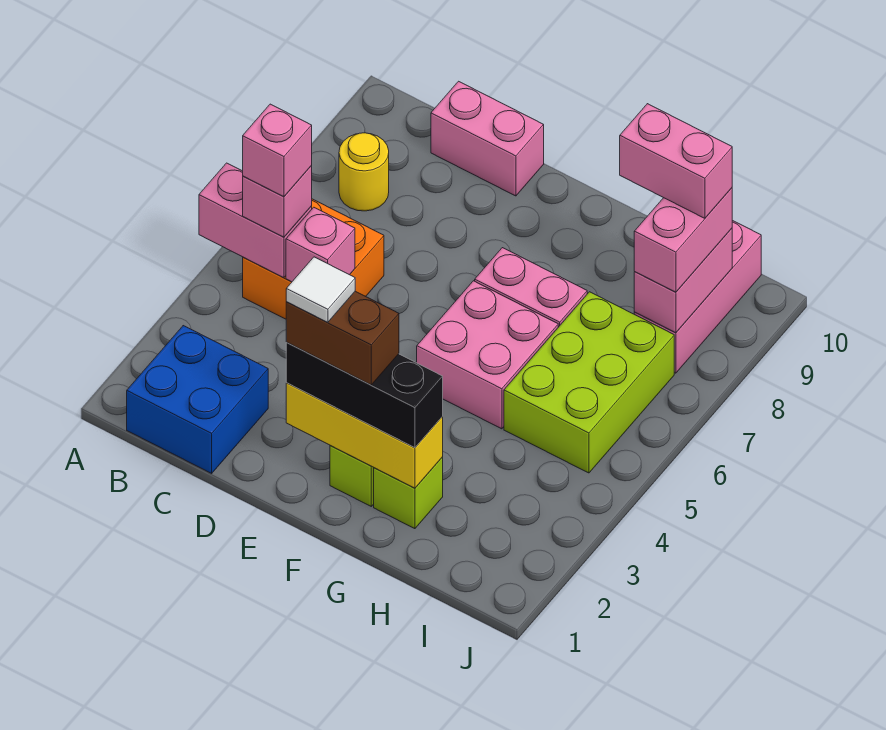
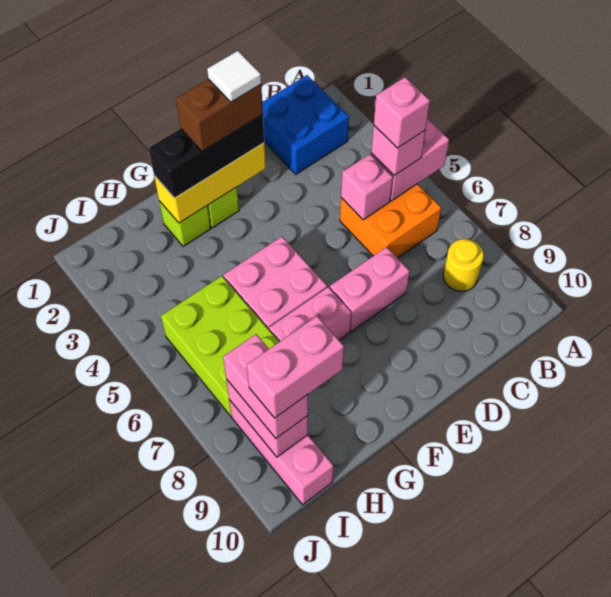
pink 1x2 brick [431,81,544,196] -> pink 1x2 brick moved to [330,247,410,332]

